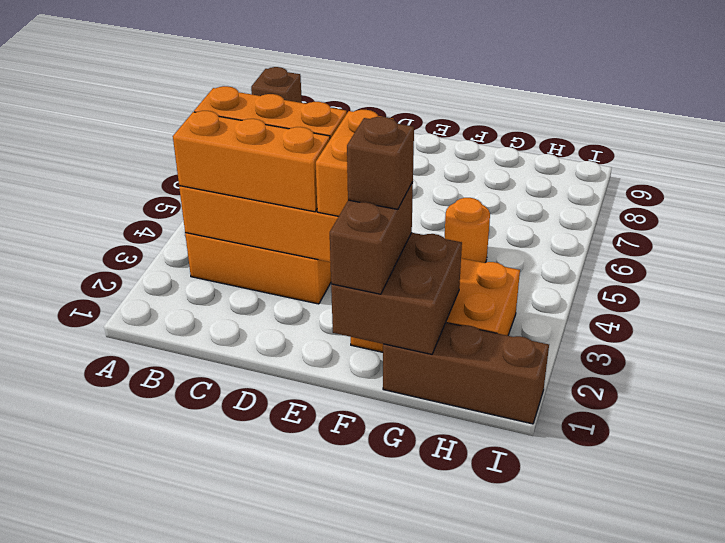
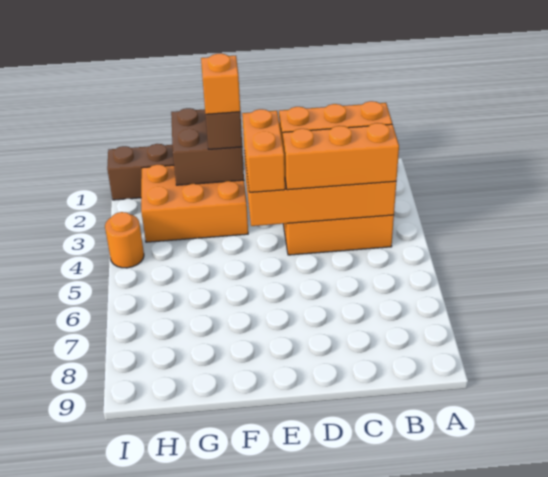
brown 1x1 brick [251,67,302,103] -> none
brown 1x1 brick [347,117,414,209] -> orange 1x1 brick [201,54,240,114]
orange 1x1 round brick [445,198,490,263] -> orange 1x1 round brick moved to [105,212,144,268]

